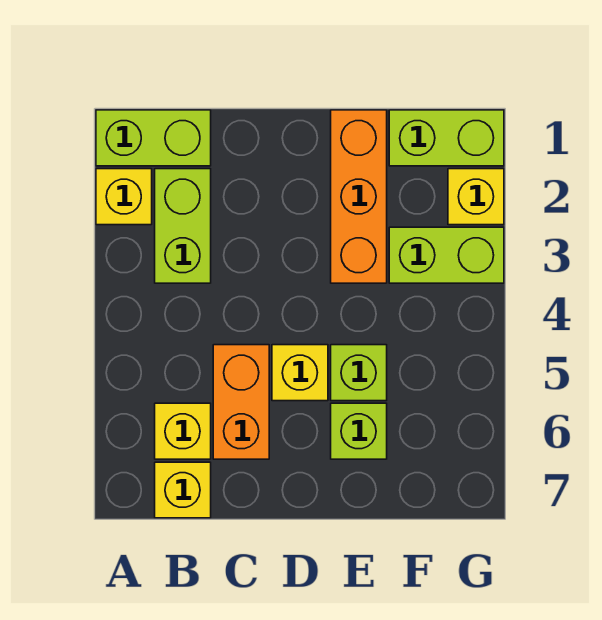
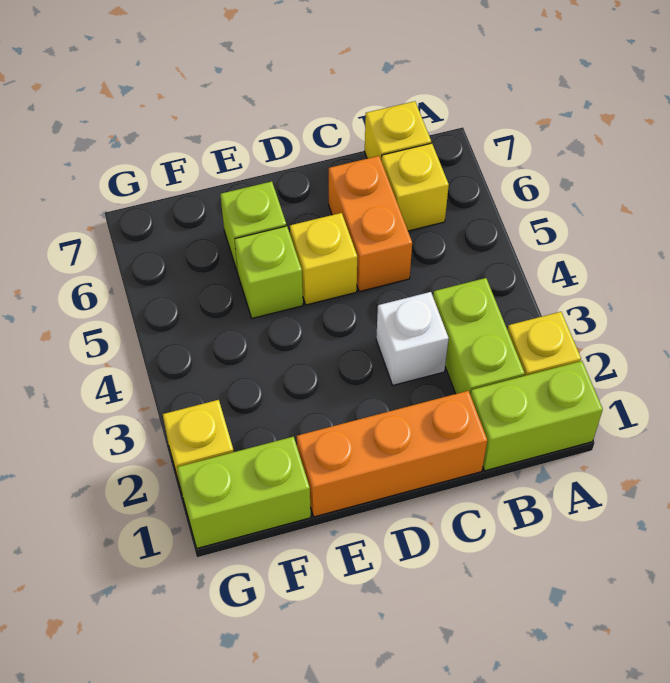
none -> white 1x1 brick [376,292,449,385]
orange 1x3 brick [331,110,387,283] -> orange 1x3 brick turned to [297,391,487,517]
lime 1x2 brick [389,227,504,283] -> none

